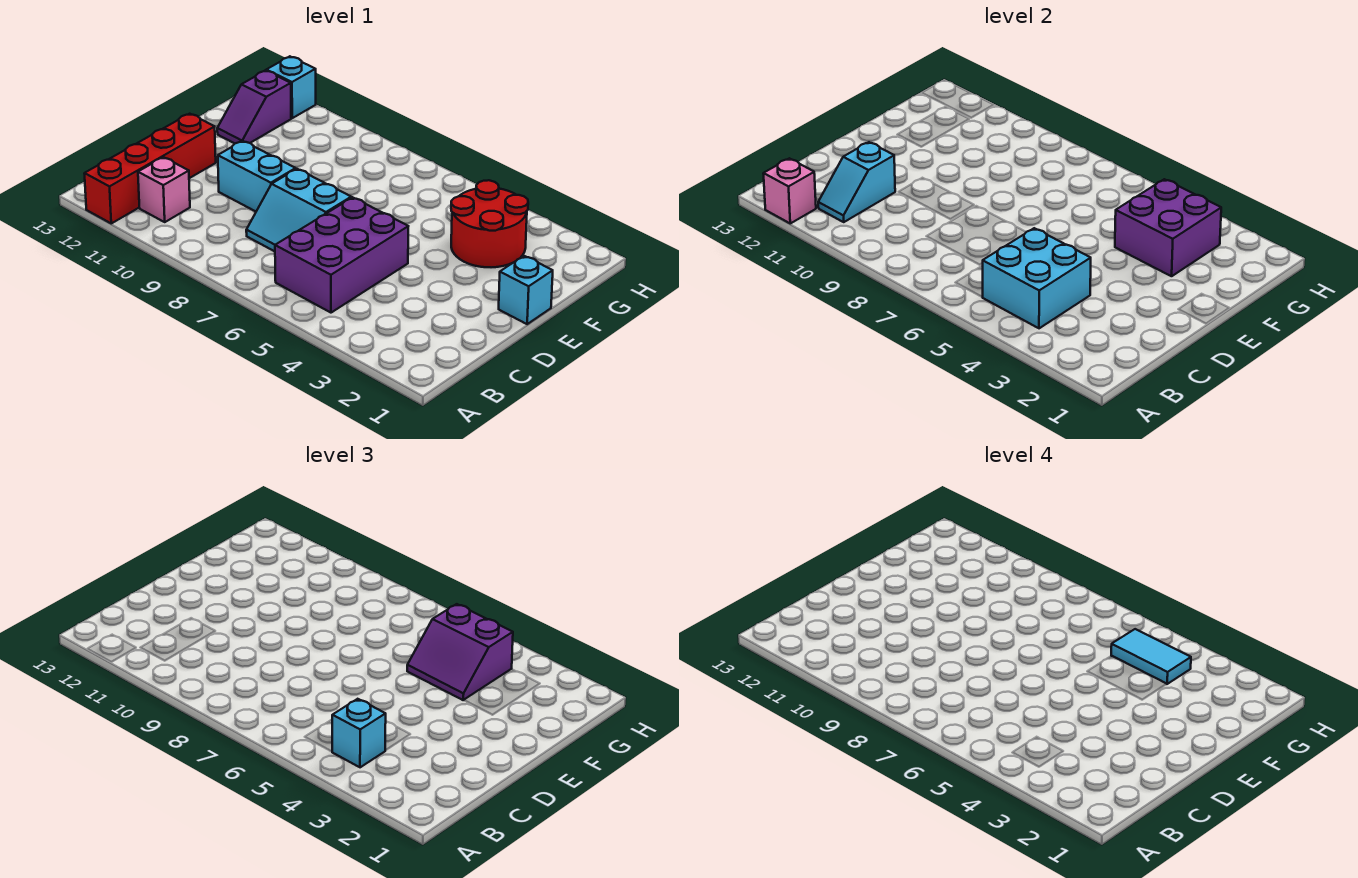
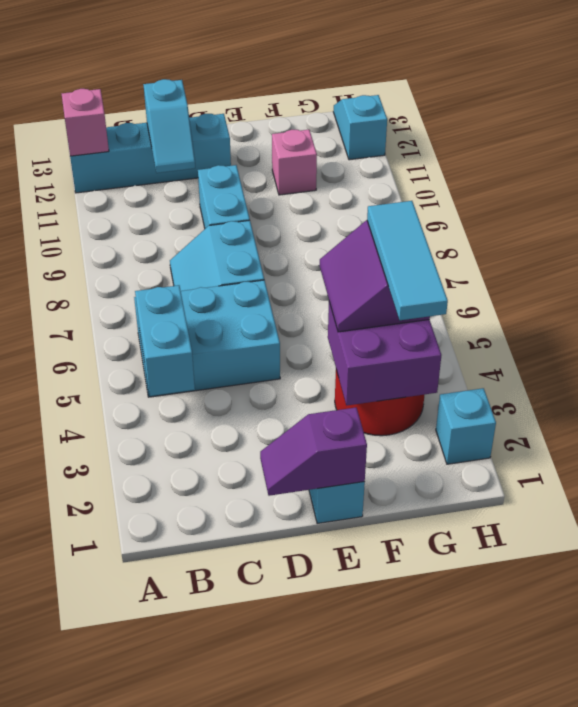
red 1x4 brick [84,114,216,223] -> cyan 1x4 brick [70,114,231,193]
cyan 2x2 brick [983,228,1091,328] -> cyan 1x2 brick [135,285,195,396]
cyan 1x1 brick [332,699,386,767] -> cyan 1x1 brick moved to [436,388,496,464]
purple 2x3 brick [275,197,408,313] -> cyan 2x3 brick [134,280,280,397]
pink 1x1 brick [138,157,190,222] -> pink 1x1 brick moved to [272,130,317,195]
cyan 1x2 slope [818,142,895,222] -> cyan 1x2 slope turned to [143,79,195,173]
purple 1x2 slope [217,71,291,143] -> purple 1x2 slope moved to [260,408,367,496]
cyan 1x2 tile [1111,629,1191,684] -> cyan 1x3 tile [367,201,448,320]

